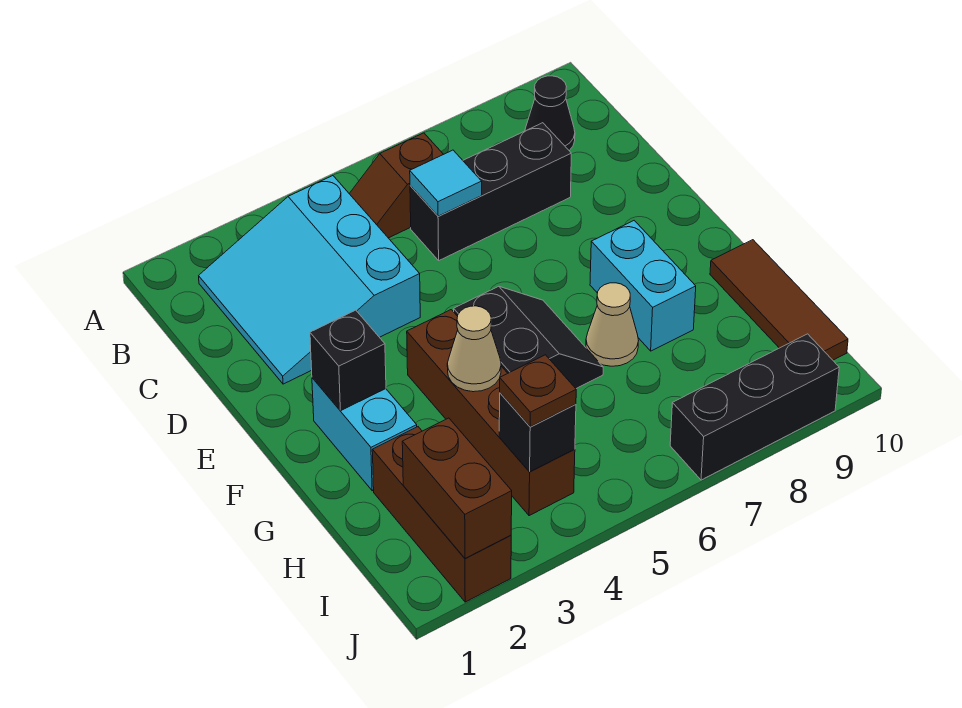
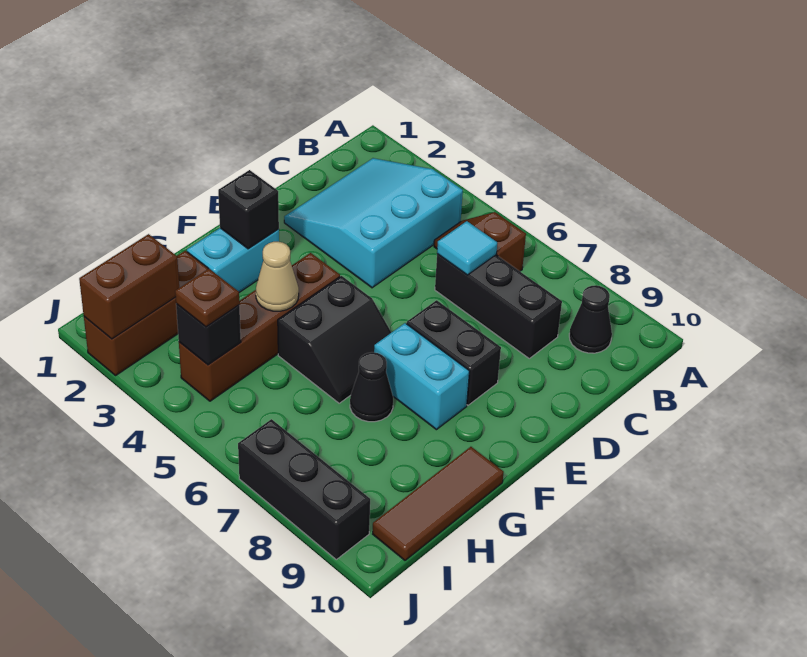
none -> black 1x2 brick [406,300,501,405]
cyan 1x2 brick [590,221,696,351] -> cyan 1x2 brick turned to [374,323,469,430]
tan 1x1 cone [586,283,639,366] -> black 1x1 cone [350,352,393,422]

